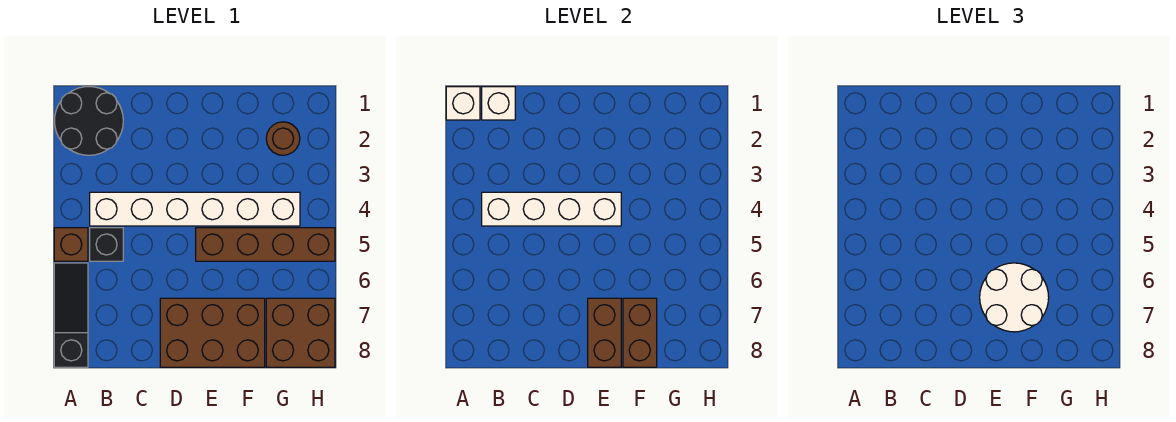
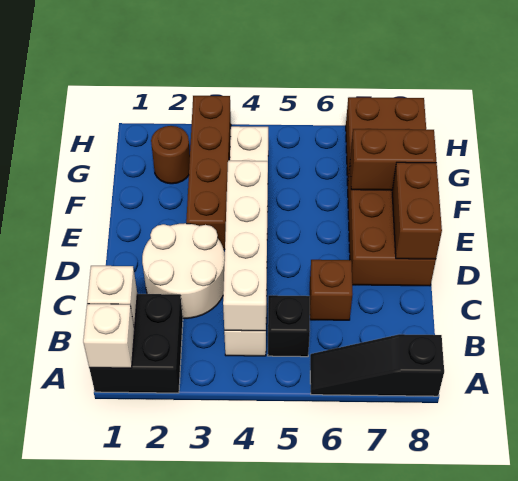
black 2x2 round brick [55,87,123,155] -> black 2x2 brick [89,294,183,393]
brown 1x1 brick [54,228,88,261] -> brown 1x1 brick moved to [310,260,353,320]
brown 1x4 brick [196,228,335,261] -> brown 1x4 brick moved to [186,96,231,249]
white 2x2 round brick [980,263,1049,332] -> white 2x2 round brick moved to [142,223,225,318]
brown 1x2 brick [588,298,621,367] -> brown 1x2 brick turned to [392,162,442,259]

